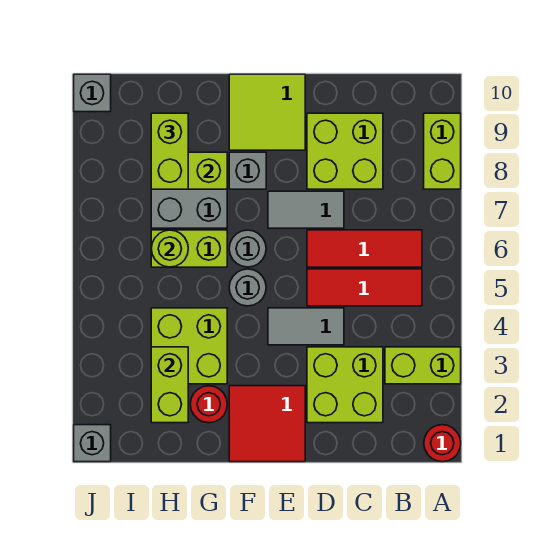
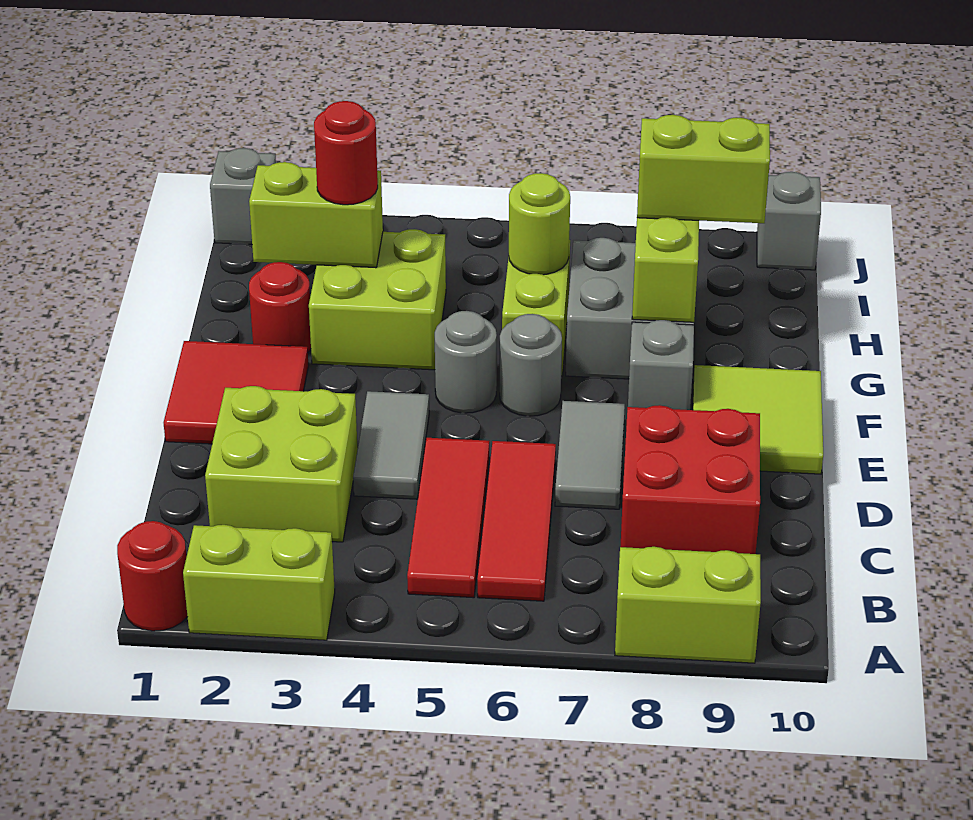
lime 1x2 brick [385,347,461,384] -> lime 1x2 brick turned to [183,525,335,640]
lime 2x2 brick [307,113,383,189] -> red 2x2 brick [620,405,760,554]
none -> red 1x1 round brick [314,101,378,205]

